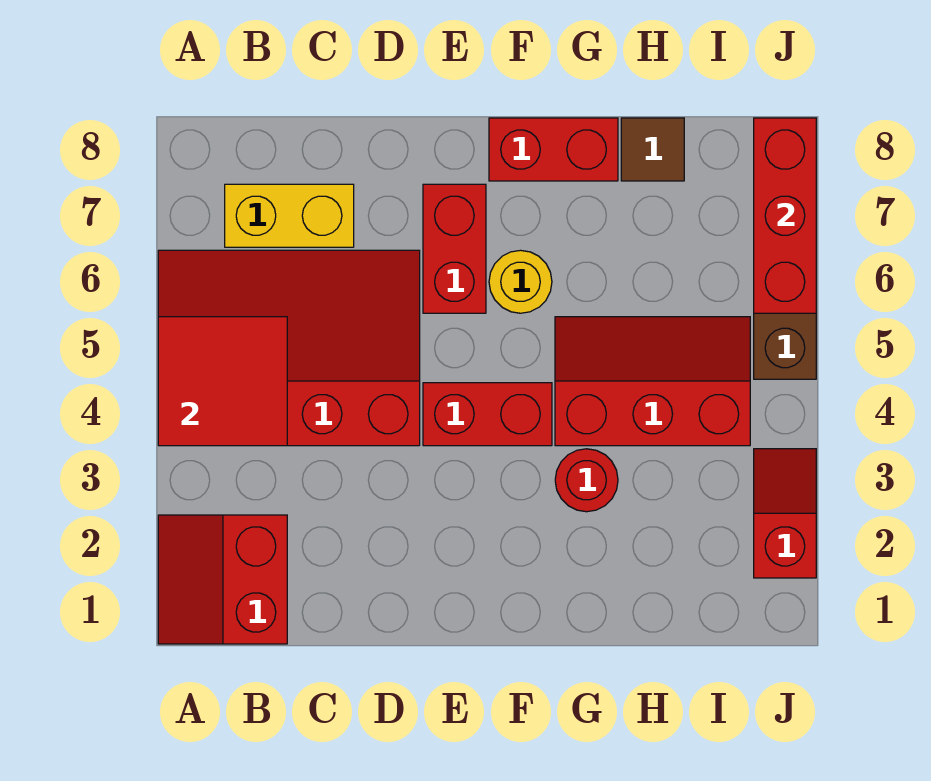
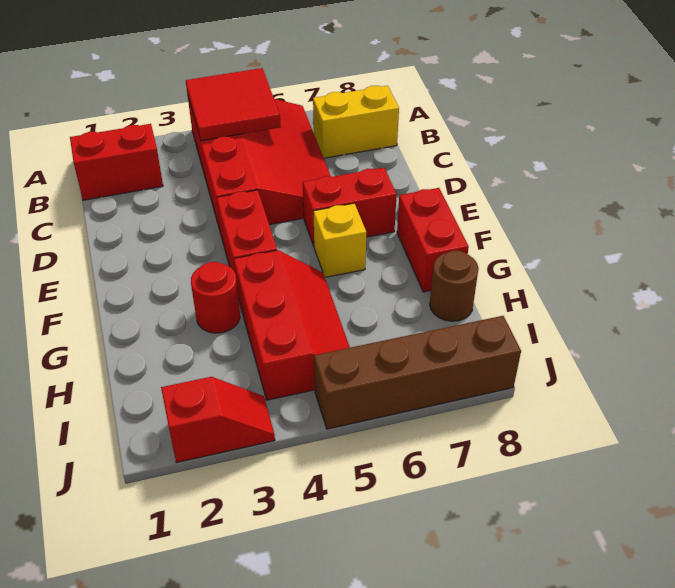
yellow 1x2 brick [225,184,354,247] -> yellow 1x2 brick turned to [313,86,399,158]
yellow 1x1 round brick [489,250,552,313] -> yellow 1x1 brick [313,203,366,277]
brown 1x1 tile [621,118,684,181] -> brown 1x1 round brick [430,251,479,321]
red 1x3 brick [754,118,816,313] -> none

